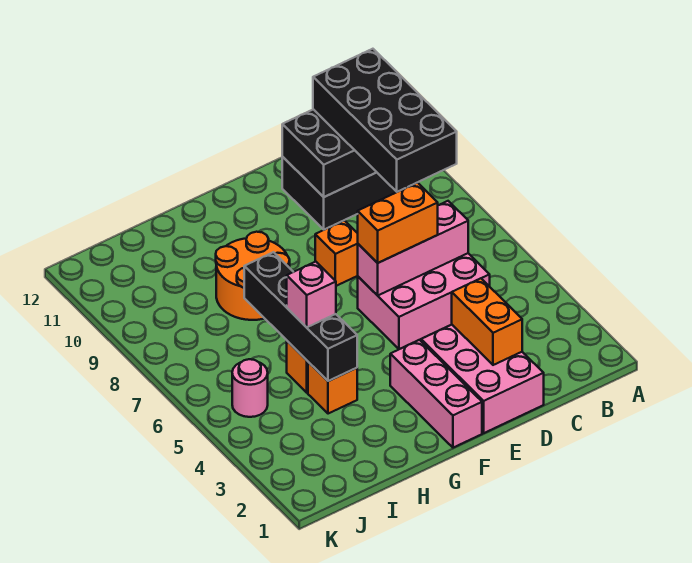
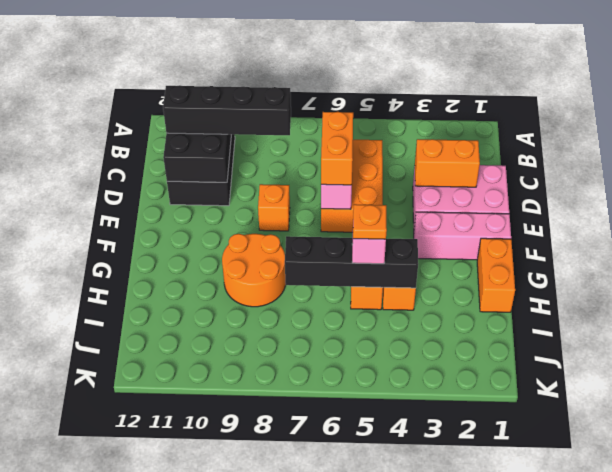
black 2x4 brick [313,49,457,192] -> black 1x4 brick [163,85,291,135]
pink 2x3 brick [358,253,490,349] -> orange 2x3 brick [321,140,383,232]
none -> orange 1x2 brick [477,238,515,312]
none -> orange 1x1 plate [353,204,387,239]
pink 1x1 round brick [232,359,268,417] -> none

